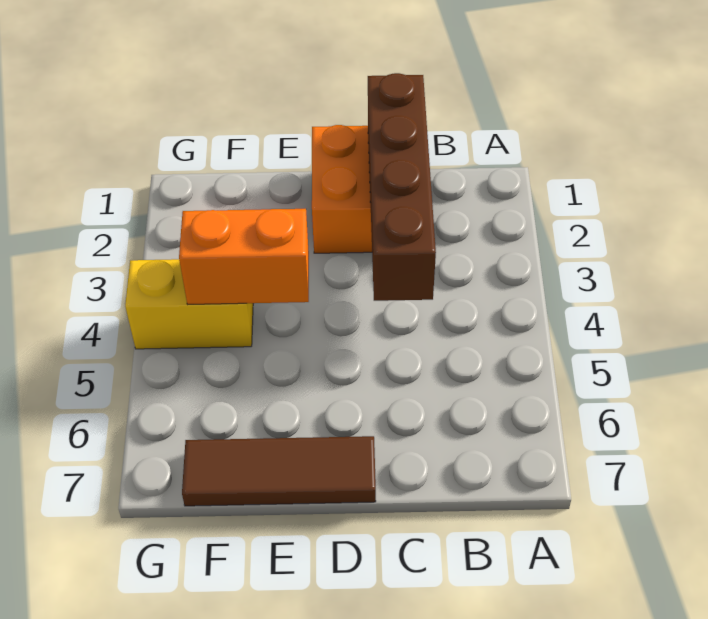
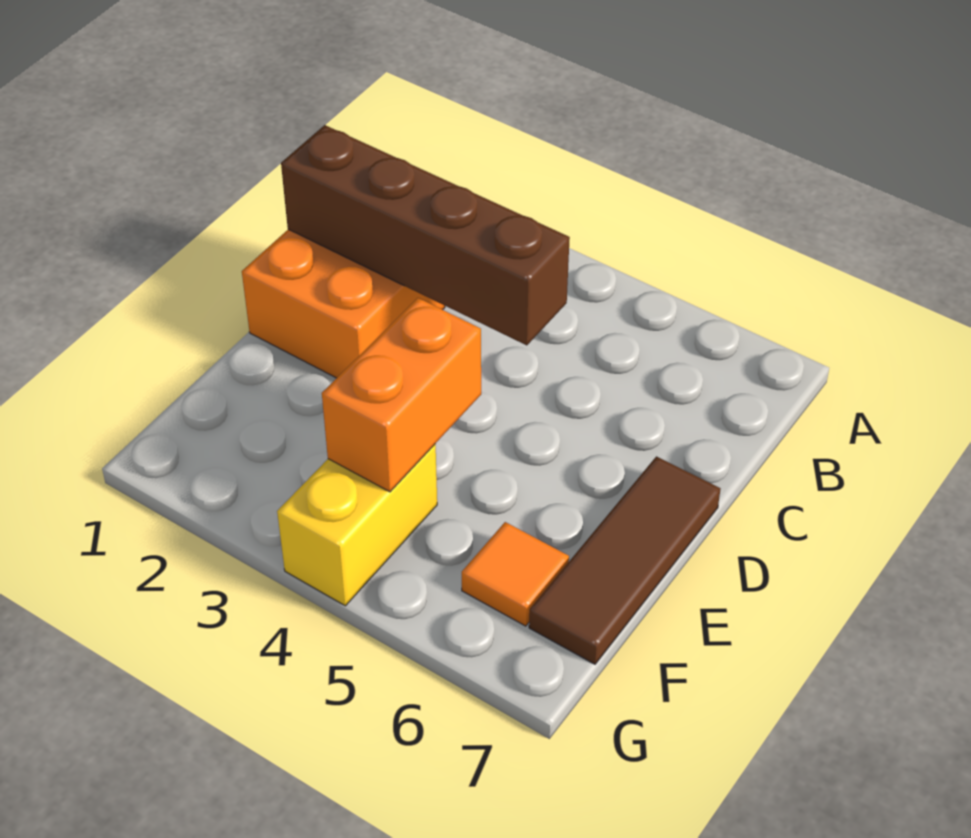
none -> orange 1x1 tile [462,522,569,626]

